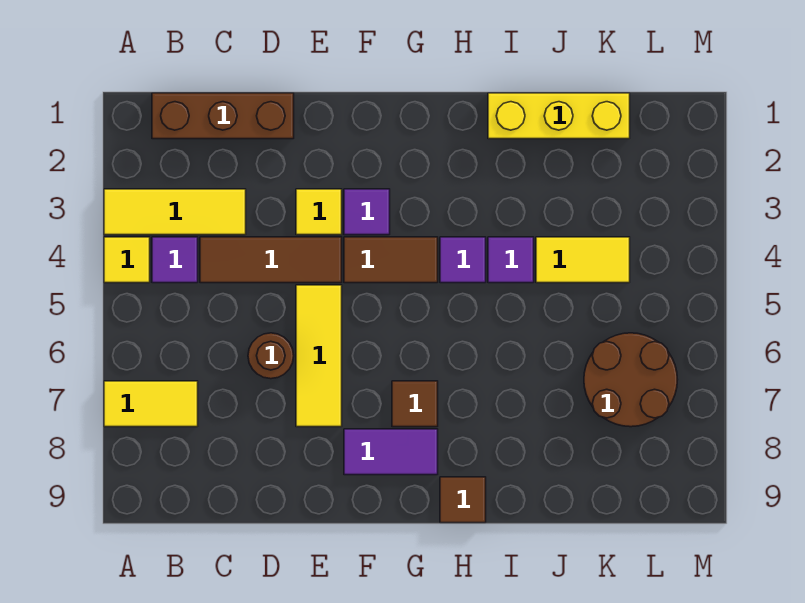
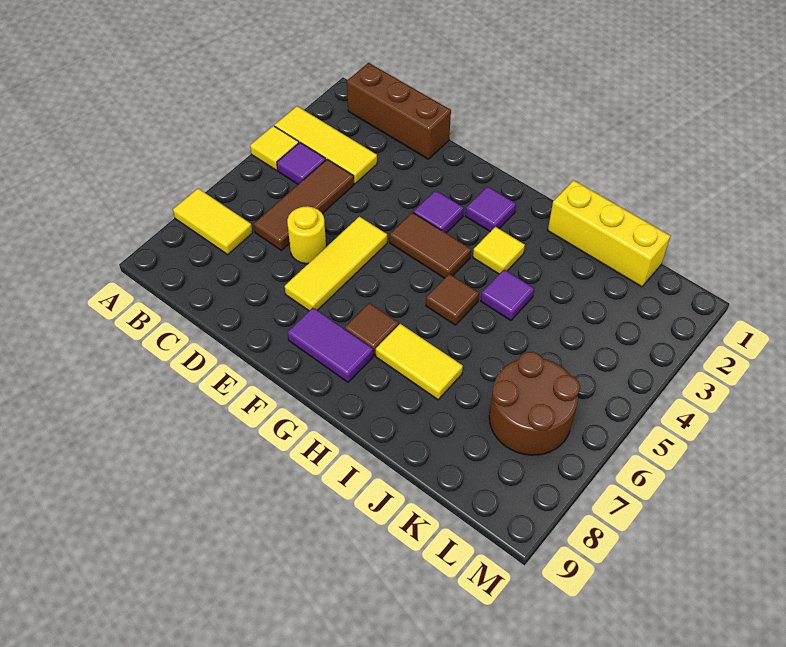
brown 1x3 tile [200,237,342,283] -> brown 1x3 tile turned to [254,159,354,250]
brown 1x1 round brick [248,333,294,379] -> yellow 1x1 round brick [287,206,326,264]
yellow 1x1 tile [296,189,342,235] -> yellow 1x1 tile moved to [473,227,525,274]
purple 1x1 tile [440,237,486,283] -> purple 1x1 tile moved to [465,187,516,232]
brown 1x1 tile [440,477,486,523] -> brown 1x1 tile moved to [426,274,479,325]
yellow 1x2 tile [536,237,630,283] -> yellow 1x2 tile moved to [376,324,463,400]

